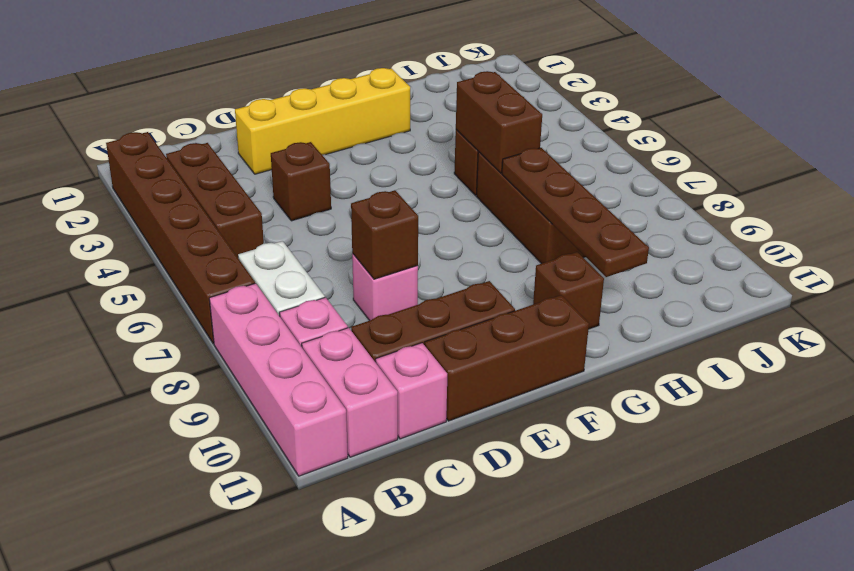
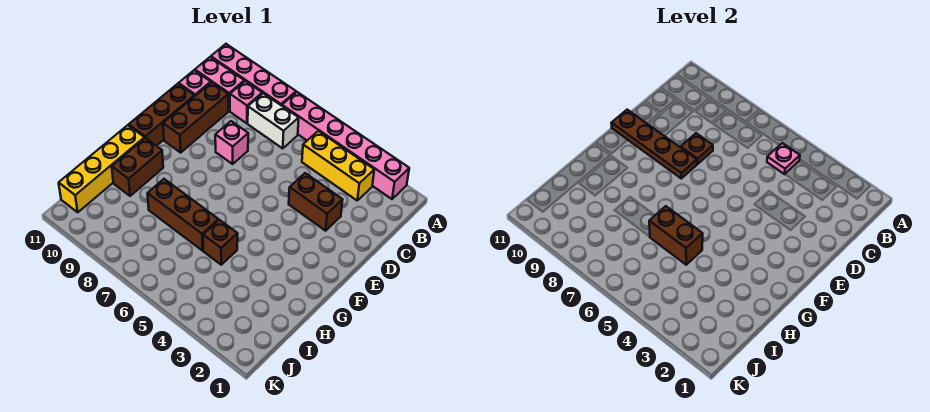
brown 1x6 brick [106,132,255,344] -> pink 1x6 brick [282,92,409,199]
brown 1x3 brick [166,143,264,257] -> yellow 1x3 brick [302,131,374,200]
none -> pink 1x1 plate [767,143,800,174]
yellow 1x4 brick [235,68,410,174] -> yellow 1x4 brick moved to [59,125,144,212]
brown 1x1 brick [271,142,331,221] -> brown 1x2 brick [289,173,343,231]
brown 1x1 brick [351,190,418,279] -> brown 1x1 plate [681,133,713,164]
brown 1x1 brick [533,252,604,329] -> brown 1x2 brick [112,138,163,196]
brown 1x4 plate [502,148,649,277] -> brown 1x4 plate moved to [611,110,697,178]

